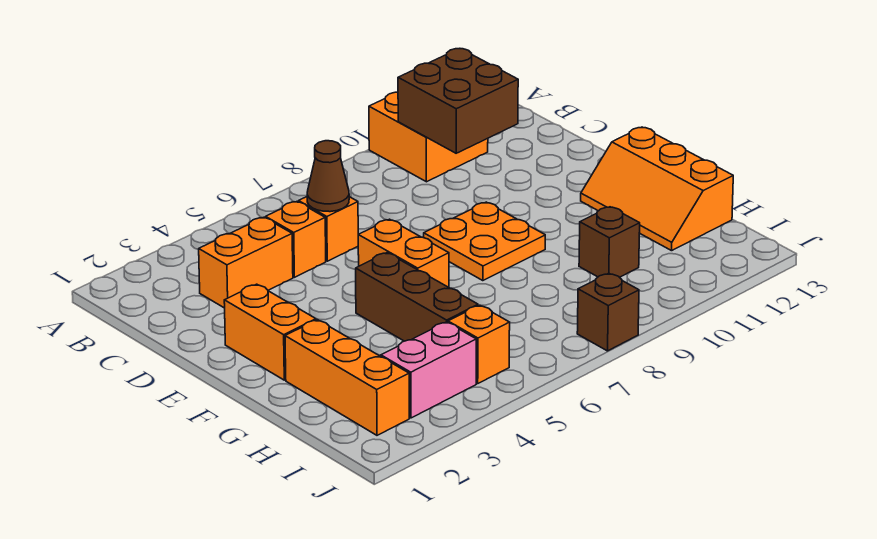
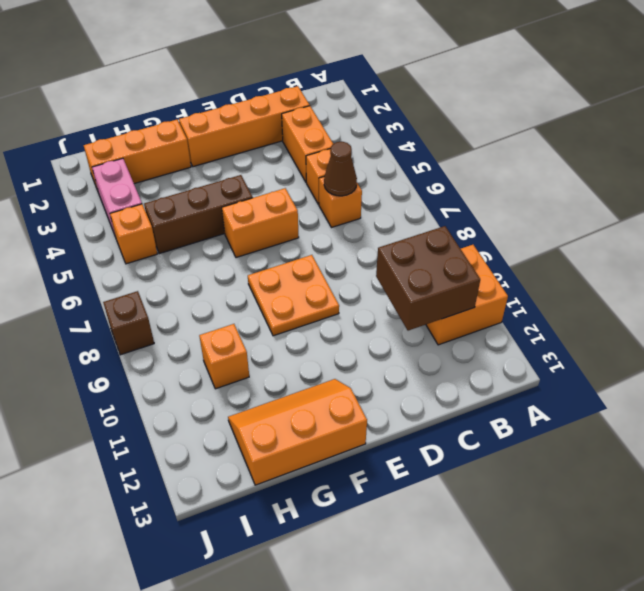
orange 1x2 brick [224,284,316,380] -> orange 1x4 brick [179,86,310,167]
brown 1x1 brick [579,207,640,277] -> orange 1x1 brick [199,324,249,389]

